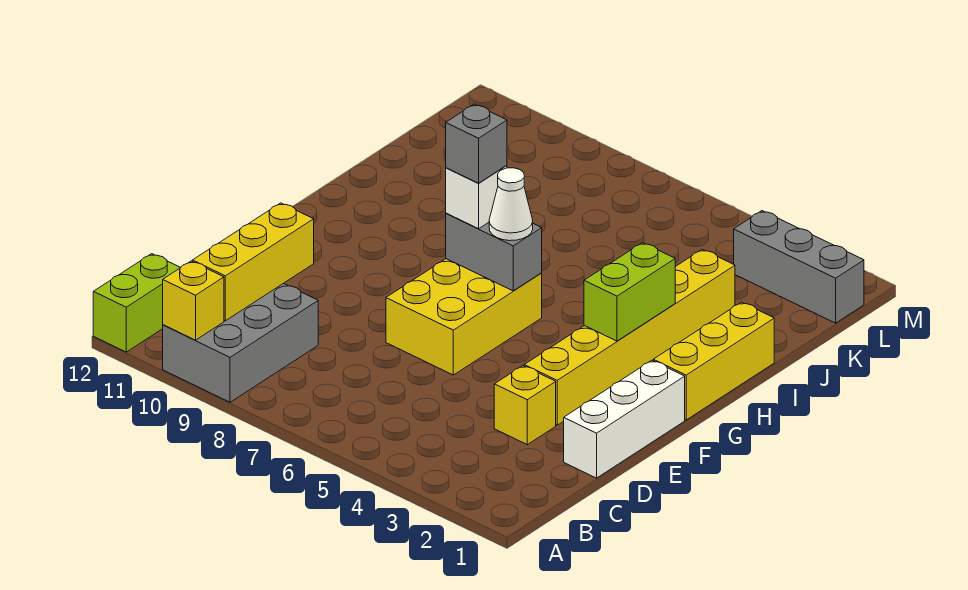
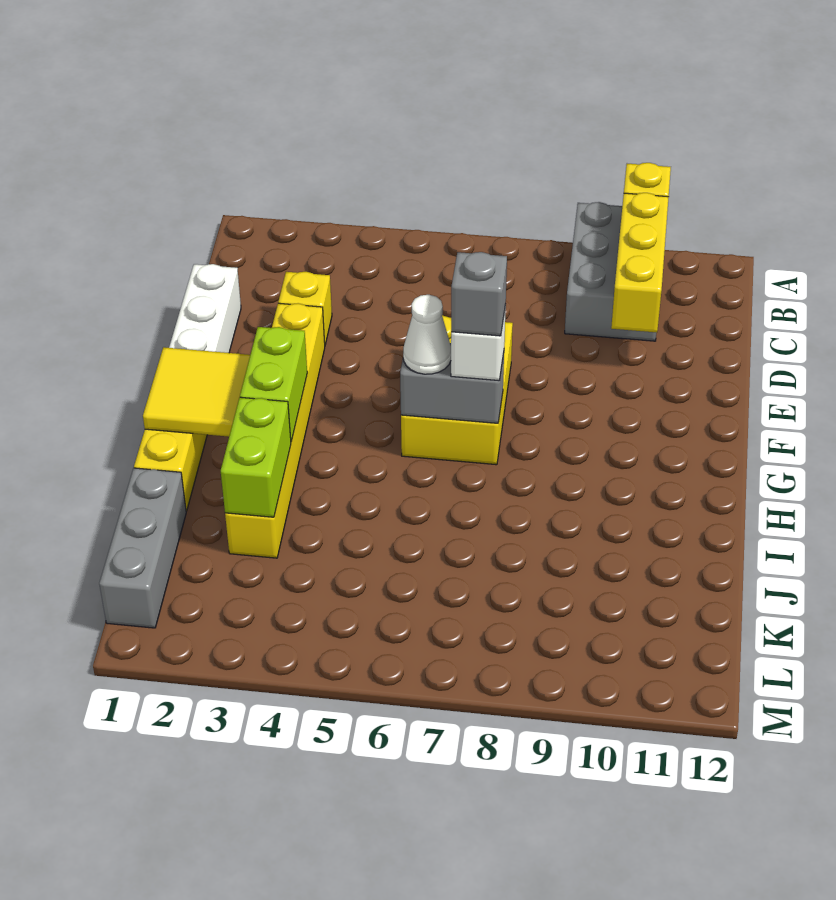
lime 1x2 brick [93,254,180,352] -> lime 1x2 brick moved to [221,397,291,517]
none -> yellow 2x2 tile [143,347,250,437]
grey 1x3 brick [734,211,864,323] -> grey 1x3 brick turned to [99,468,186,628]

